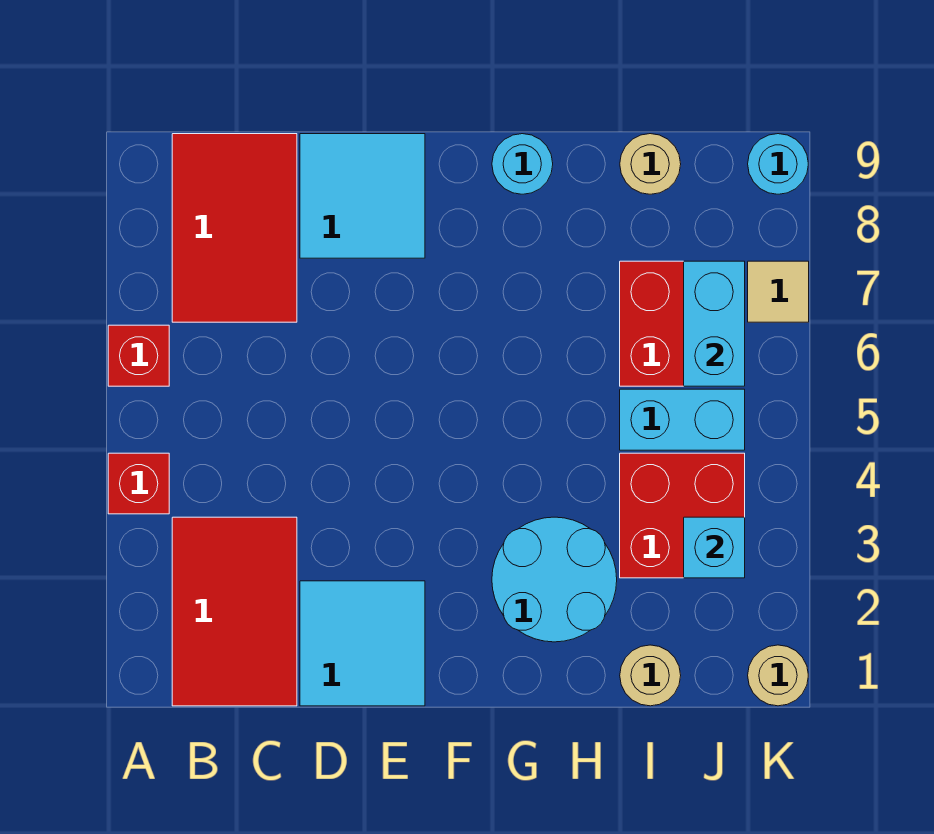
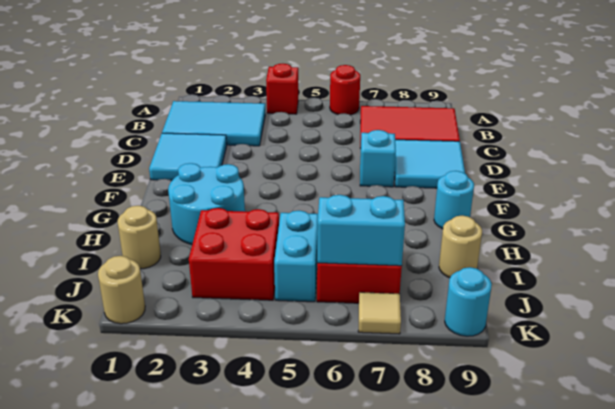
red 1x1 brick [108,325,169,386] -> red 1x1 round brick [330,65,360,115]
red 2x3 tile [172,517,297,706] -> cyan 2x3 tile [162,101,265,146]
cyan 1x1 brick [684,517,745,578] -> cyan 1x1 brick moved to [360,130,396,187]

